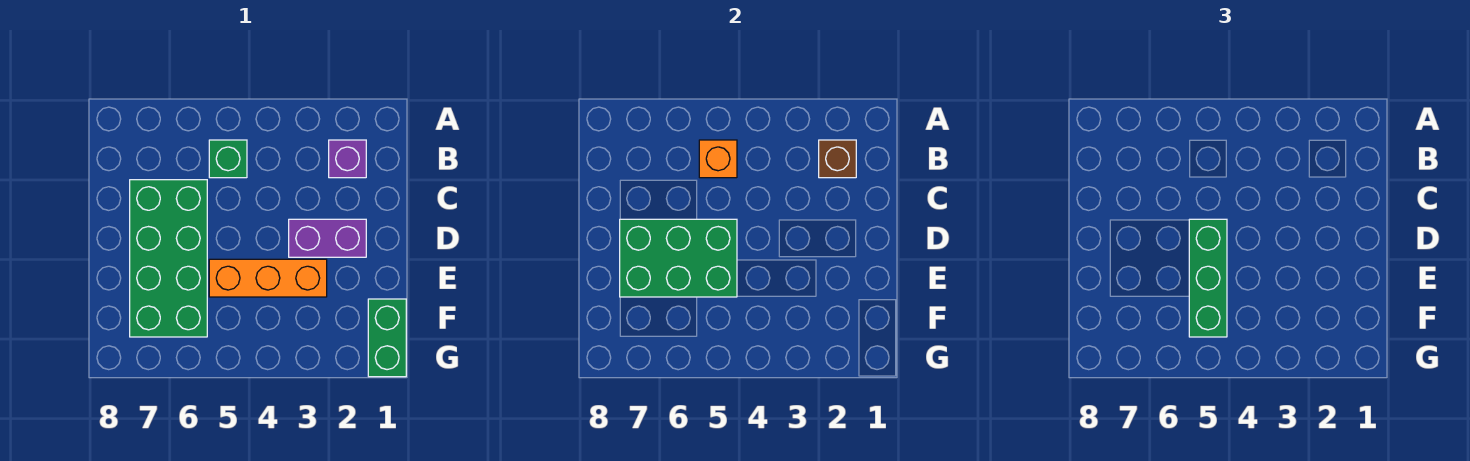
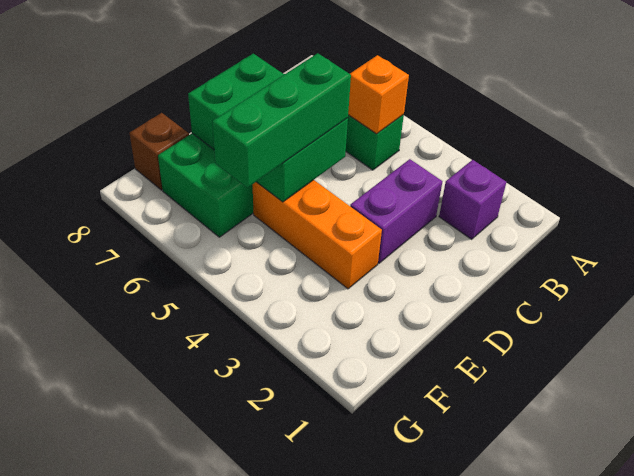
brown 1x1 brick [819,140,856,178] -> brown 1x1 brick moved to [129,113,189,190]
purple 1x2 brick [289,219,366,257] -> purple 1x2 brick turned to [350,159,442,263]
green 1x2 brick [368,299,406,377] -> none

